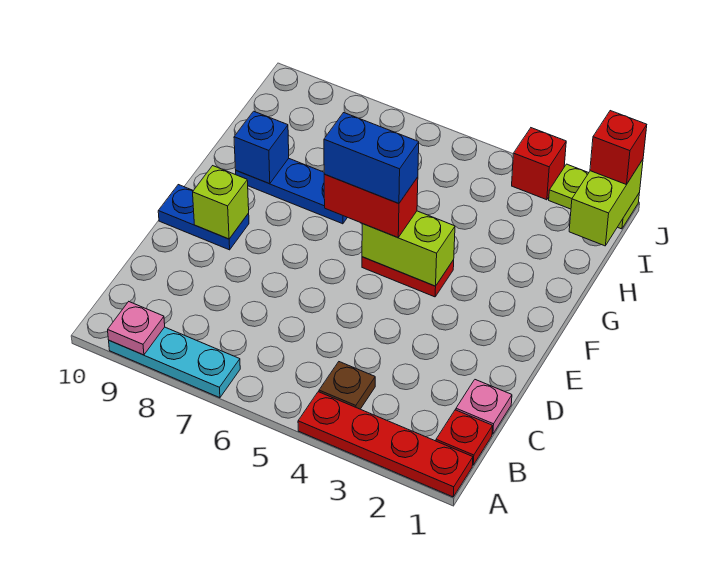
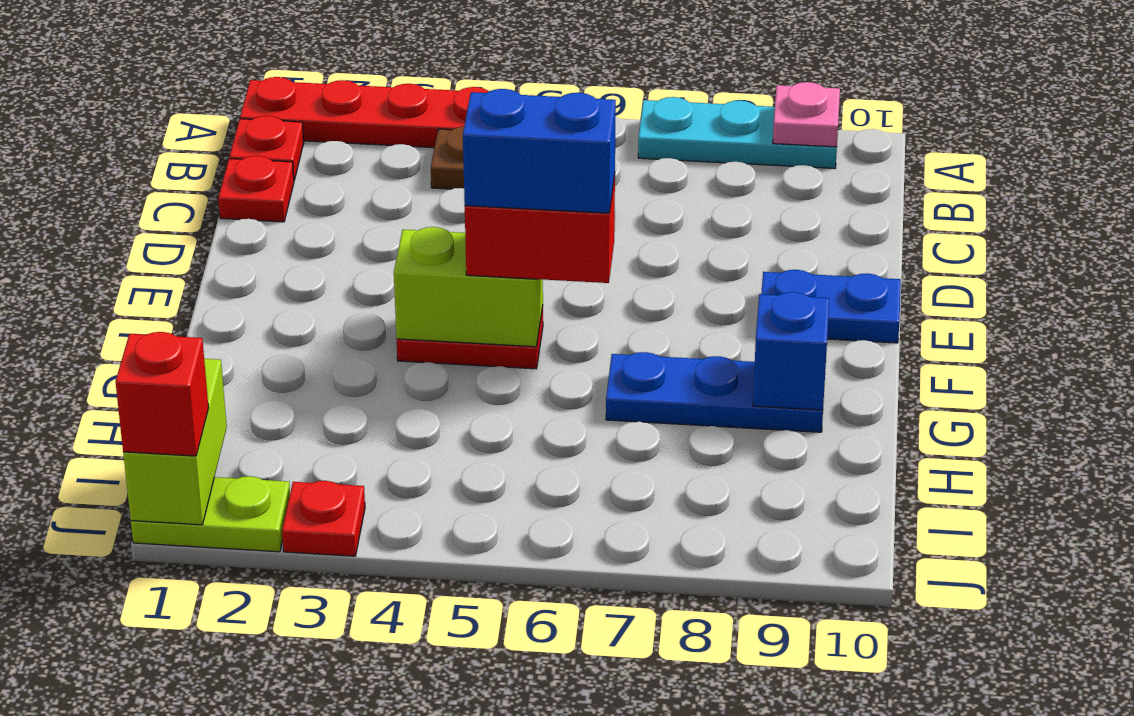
pink 1x1 plate [456,380,512,434] -> red 1x1 plate [218,156,294,222]
lime 1x1 brick [193,166,249,239] -> none
red 1x1 brick [512,128,566,200] -> red 1x1 plate [282,481,365,556]

